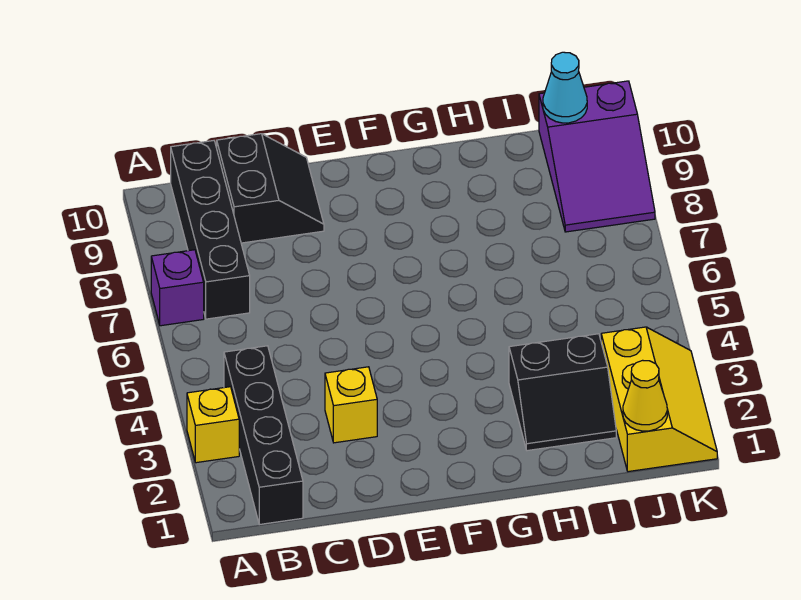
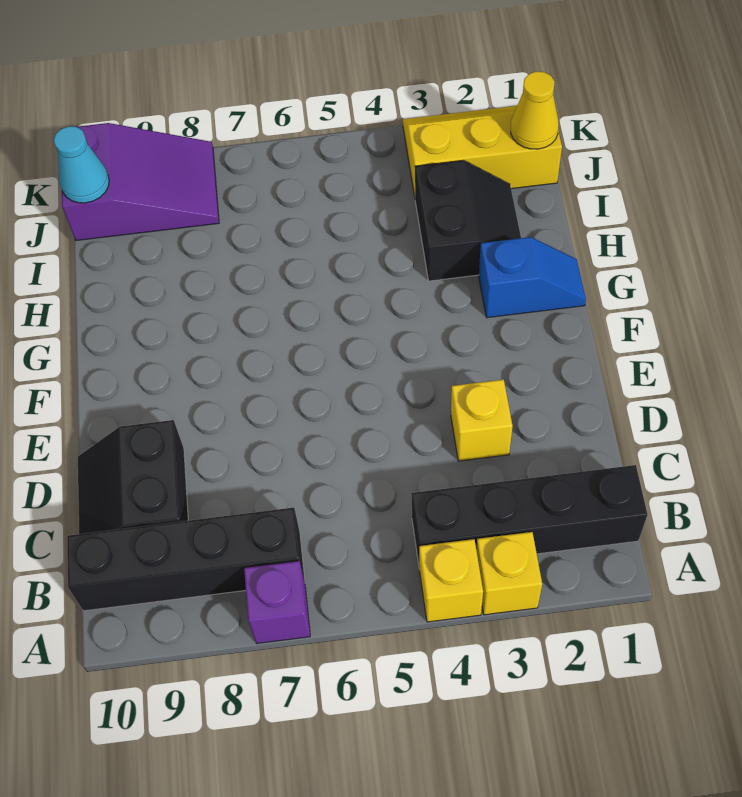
none -> yellow 1x1 brick [419,539,483,622]
black 2x2 slope [217,134,324,243] -> black 2x2 slope turned to [78,420,188,534]
none -> blue 1x2 slope [479,237,586,318]

